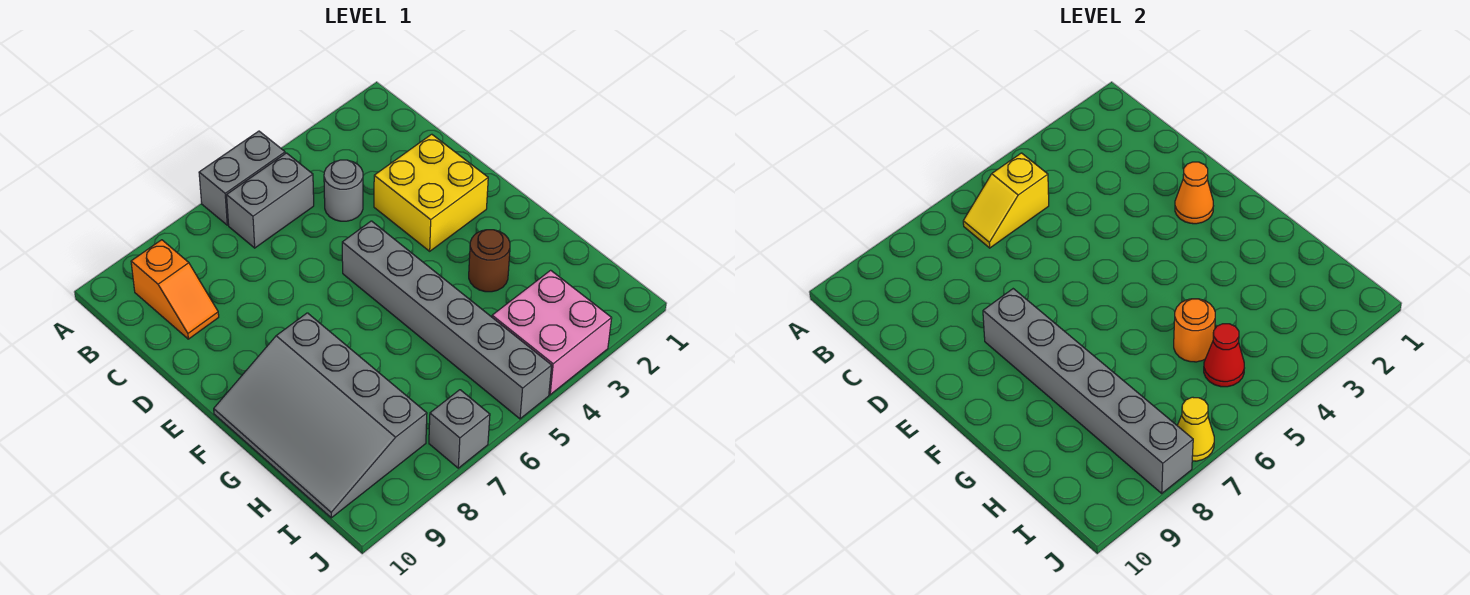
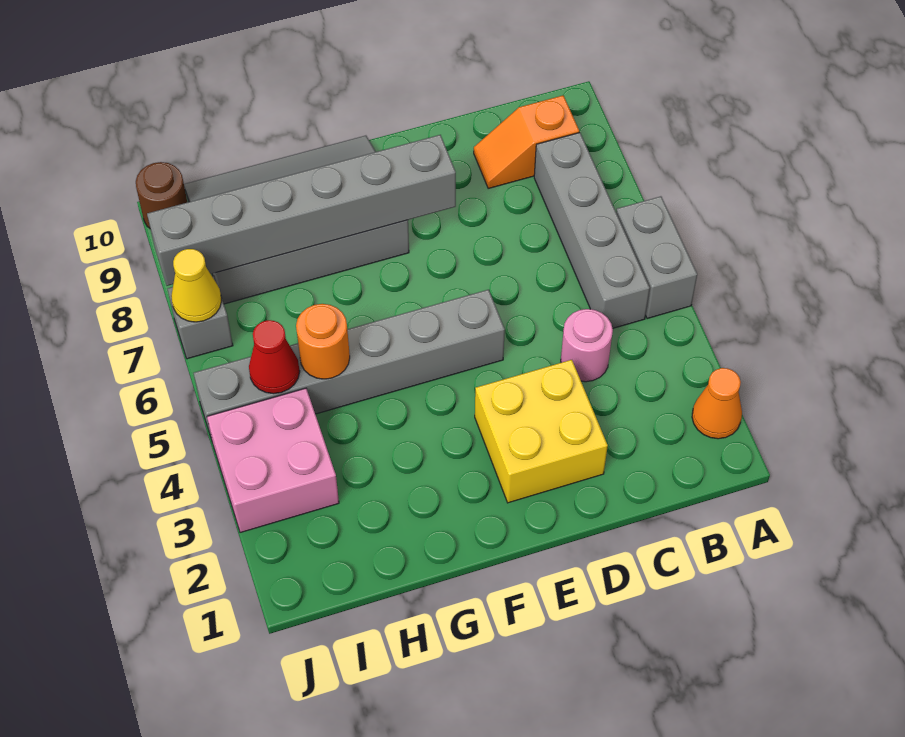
grey 1x2 brick [227,153,314,248] -> grey 1x4 brick [534,132,650,328]
yellow 1x2 slope [963,153,1049,248] -> none
grey 1x1 round brick [324,160,363,221] -> pink 1x1 round brick [561,309,613,382]
orange 1x1 cone [1175,162,1213,224] -> orange 1x1 cone moved to [692,368,742,439]
brown 1x1 round brick [469,230,510,292] -> brown 1x1 round brick moved to [136,162,187,228]

